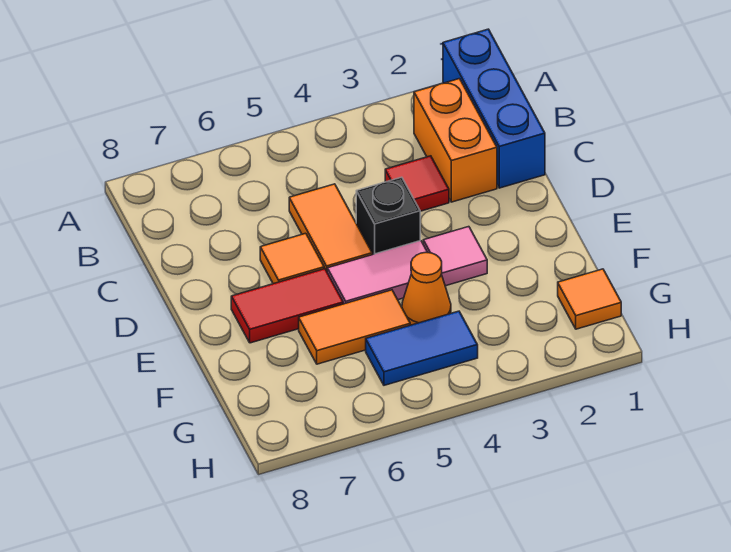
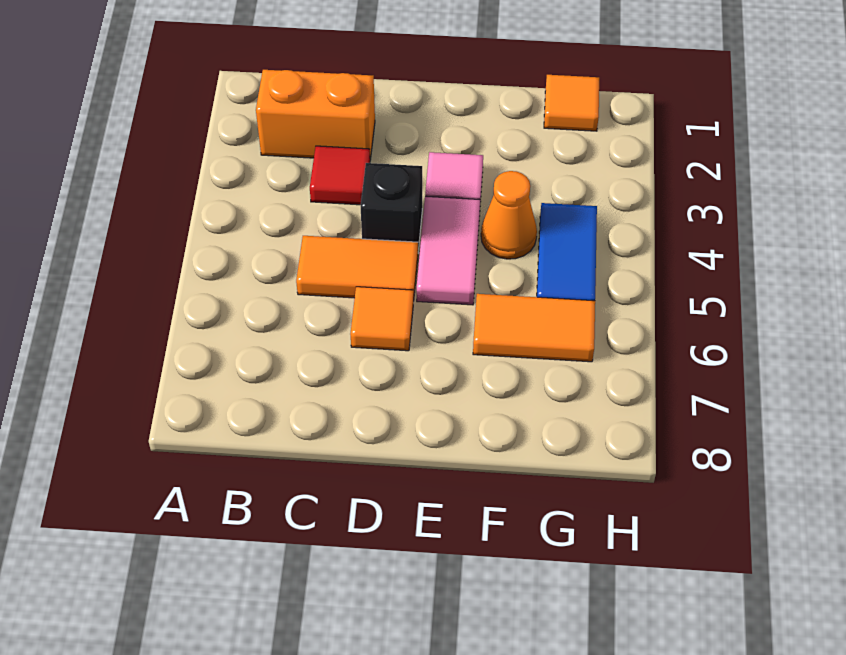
blue 1x3 brick [443,29,545,188] -> none
red 1x2 tile [231,269,343,343] -> none
orange 1x2 tile [299,290,410,364] -> orange 1x2 tile turned to [473,294,595,362]

